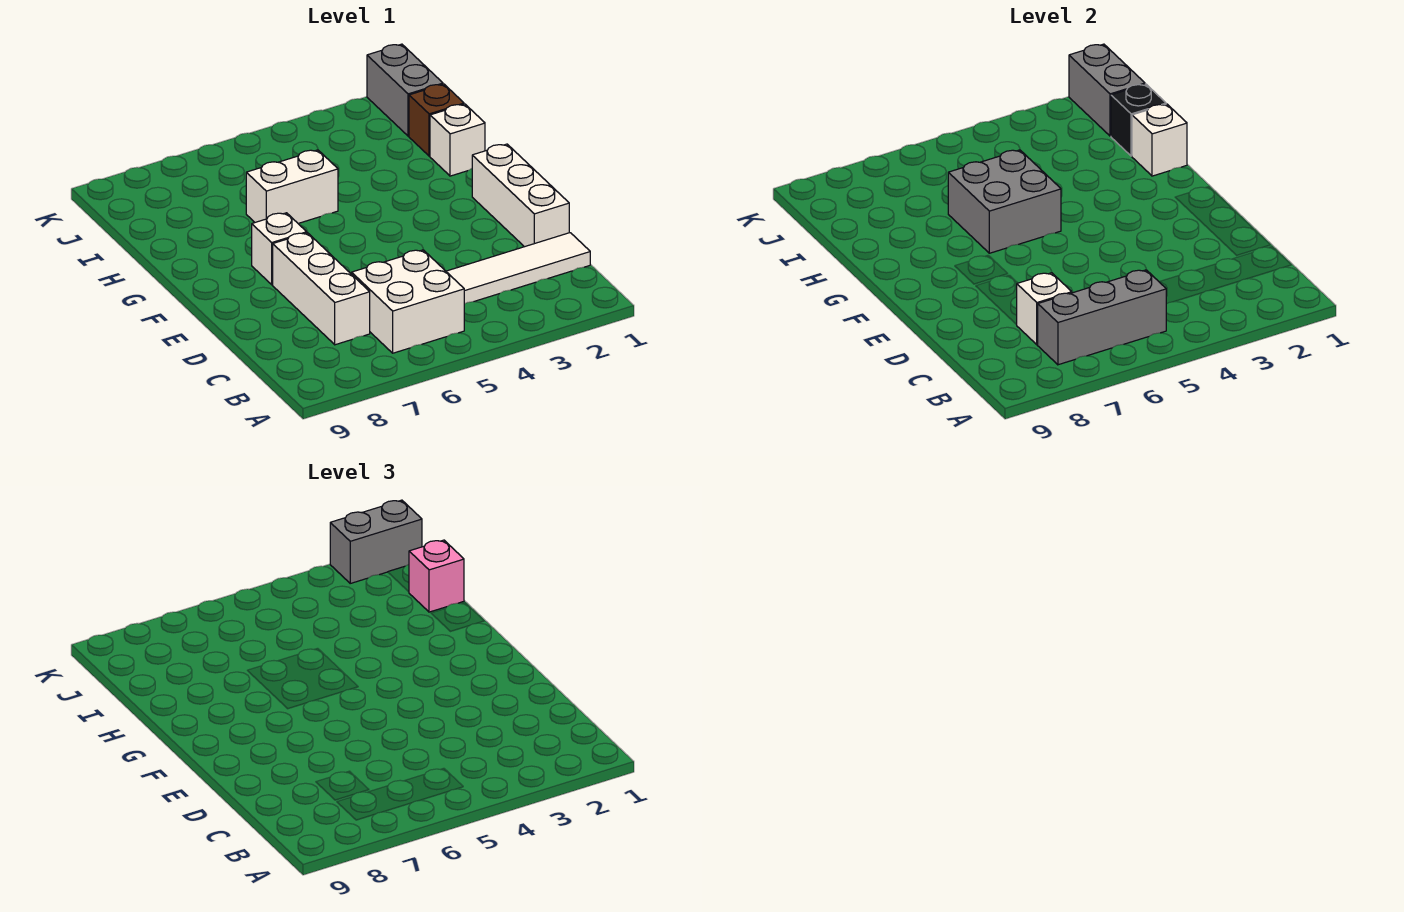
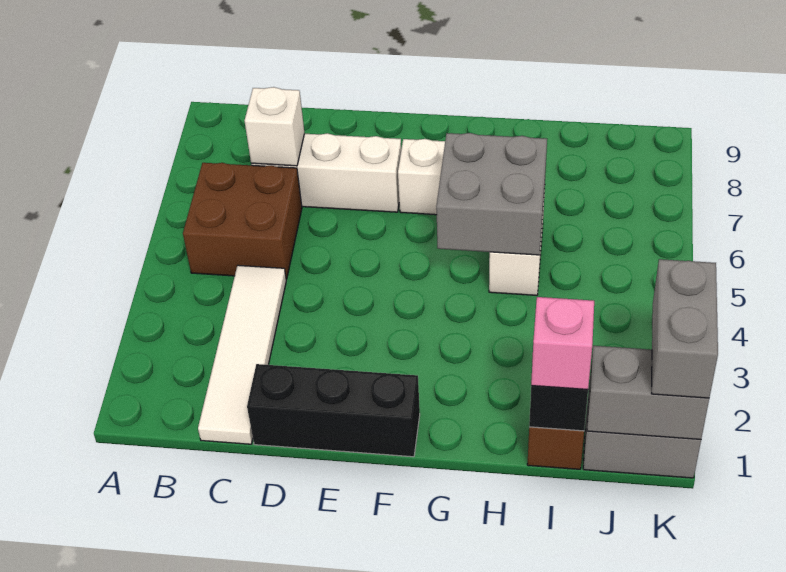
white 2x2 brick [352,250,464,353] -> brown 2x2 brick [183,163,302,279]
grey 1x3 brick [1038,270,1166,365] -> none
white 1x3 brick [472,144,569,247] -> black 1x3 brick [247,364,420,457]
white 1x1 brick [430,104,485,176] -> none
white 1x1 brick [1132,104,1187,176] -> none

